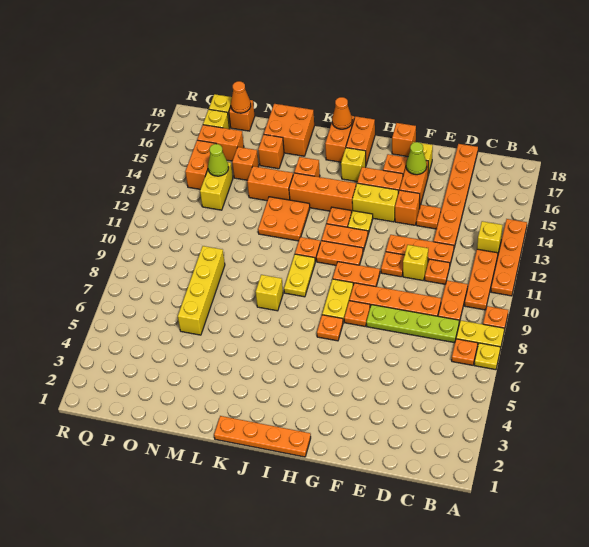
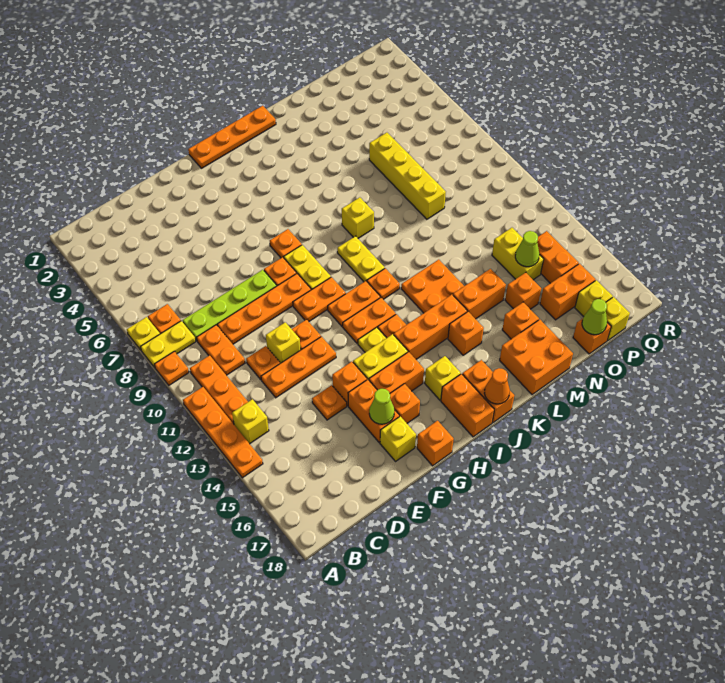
orange 1x6 plate [434,144,478,248] -> none
orange 1x1 cone [231,81,251,113] -> lime 1x1 cone [582,299,607,335]

